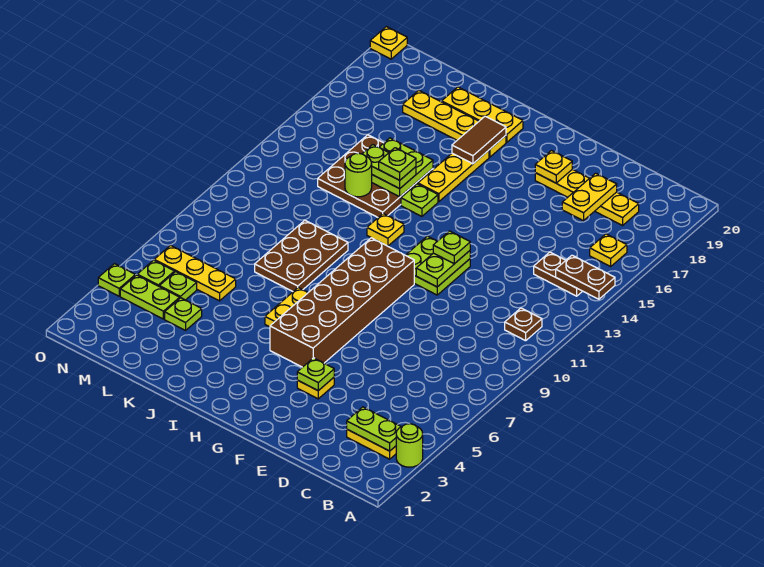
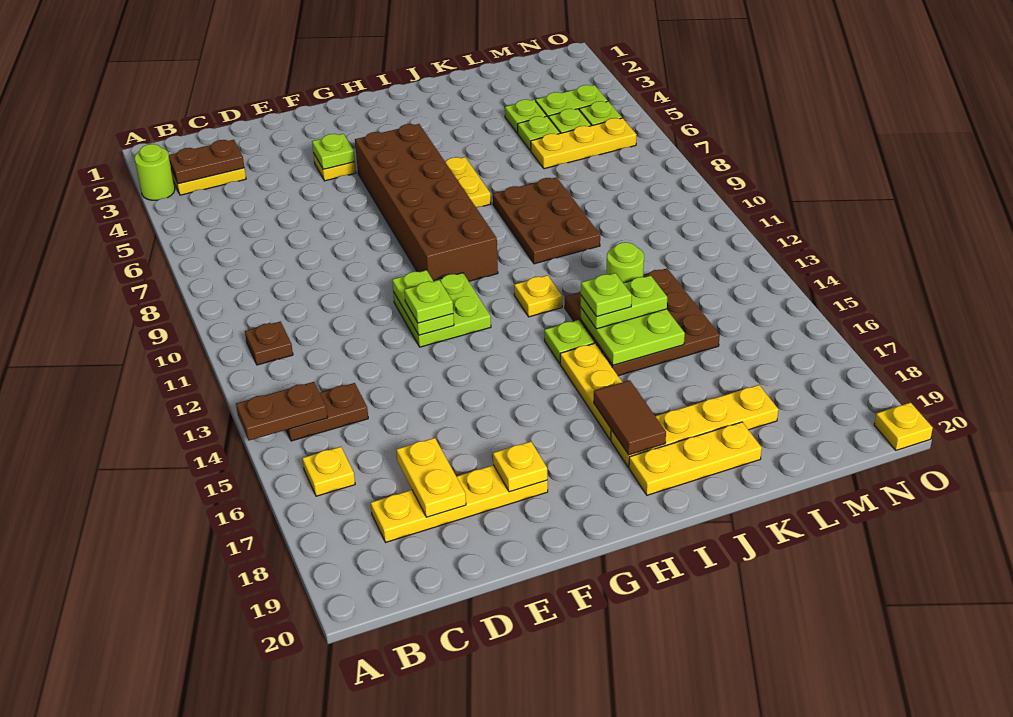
lime 1x2 plate [347,407,401,451] -> brown 1x2 plate [169,140,244,184]
lime 1x1 plate [98,264,135,296] -> lime 1x1 plate moved to [518,116,560,151]

